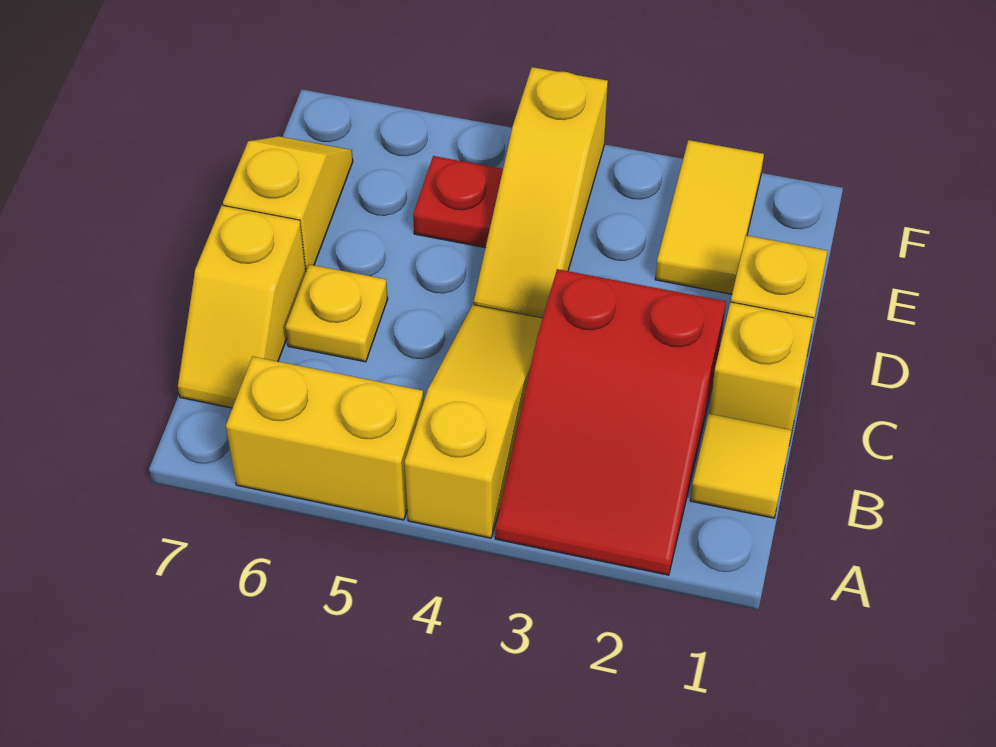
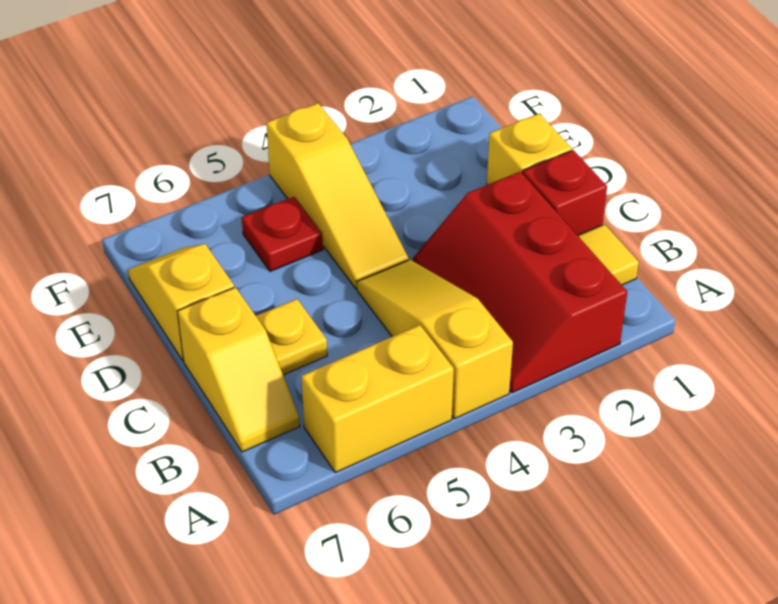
red 2x3 slope [495,269,726,575] -> red 2x3 slope turned to [413,172,627,393]
yellow 1x1 brick [709,302,814,434] -> red 1x1 brick [523,150,607,235]
yellow 1x2 tile [655,140,764,294] -> none

